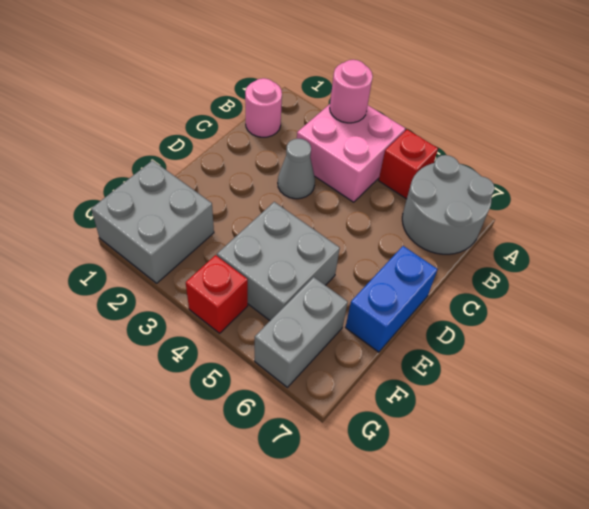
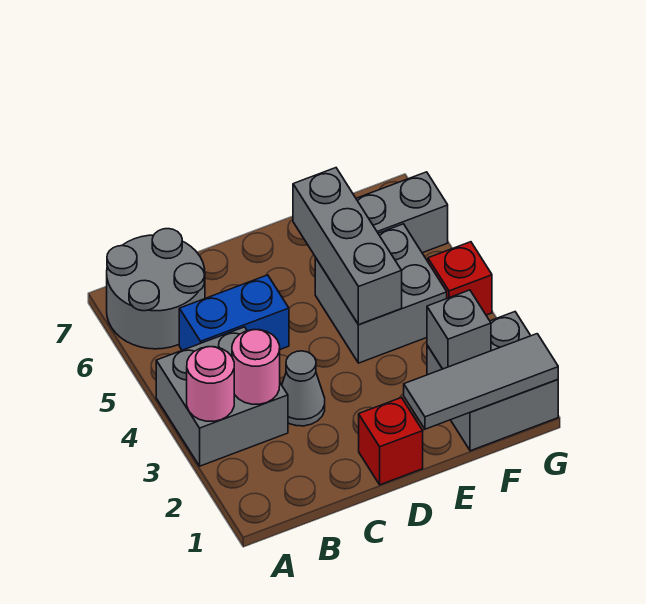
pink 2x2 brick [297,104,405,202] -> grey 2x2 brick [156,327,288,466]
red 1x1 brick [379,129,438,199] -> red 1x1 brick moved to [359,398,423,485]
pink 1x1 round brick [245,78,282,137] -> pink 1x1 round brick moved to [232,330,280,404]
blue 1x2 brick [345,246,437,352] -> blue 1x2 brick moved to [179,275,289,350]
none -> grey 1x3 tile [404,334,558,429]
none -> grey 1x3 brick [293,168,402,325]
none -> grey 1x1 brick [427,290,491,369]

